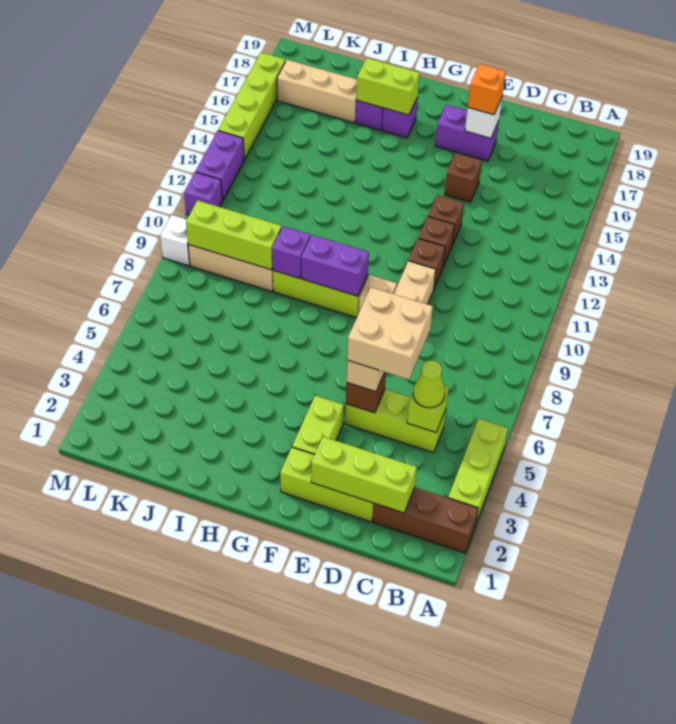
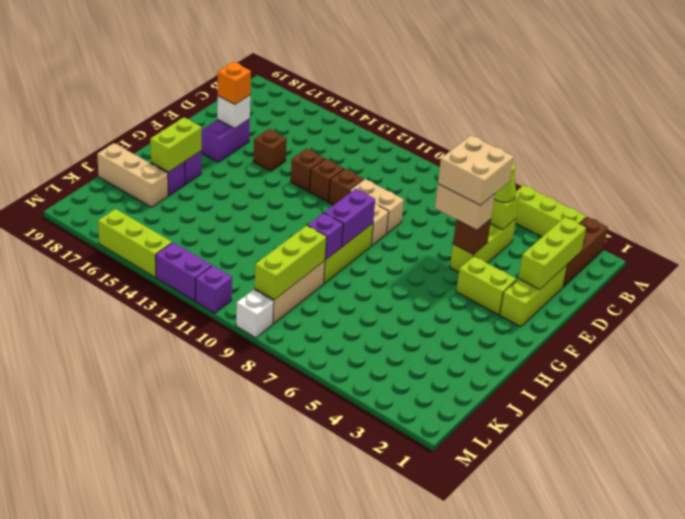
tan 1x3 brick [277,60,357,123] -> tan 1x3 brick turned to [97,143,168,207]
lime 1x4 brick [218,52,285,160] -> lime 1x3 brick [98,209,172,277]

